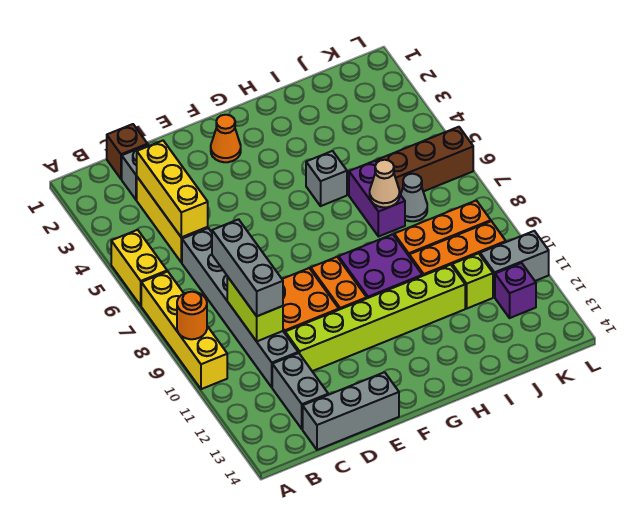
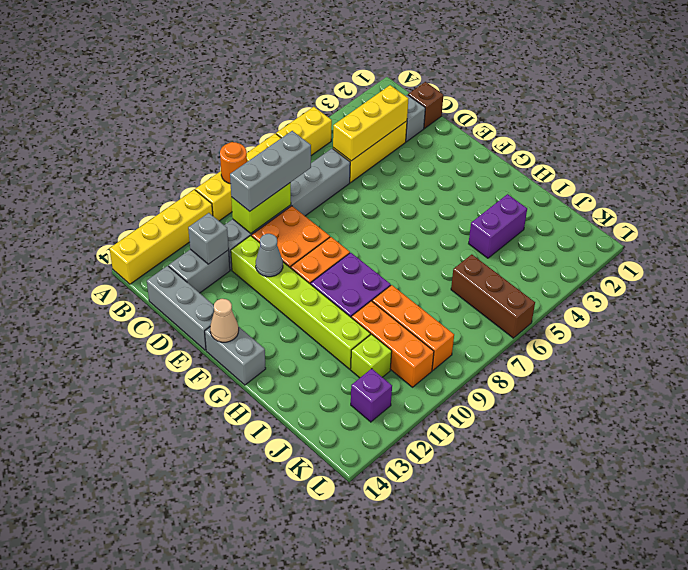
none -> yellow 1x4 brick [109,190,213,284]
orange 1x1 cone [211,115,241,162] -> none
grey 1x1 brick [306,151,347,206] -> grey 1x1 brick moved to [188,213,229,264]
purple 1x2 brick [349,161,405,237] -> purple 1x2 brick moved to [469,194,527,258]
tan 1x1 cone [370,160,400,207] -> tan 1x1 cone moved to [210,299,239,342]
grey 1x1 cone [401,174,427,221] -> grey 1x1 cone moved to [256,234,283,277]
grey 1x2 brick [480,231,549,297] -> grey 1x2 brick moved to [205,326,266,385]

